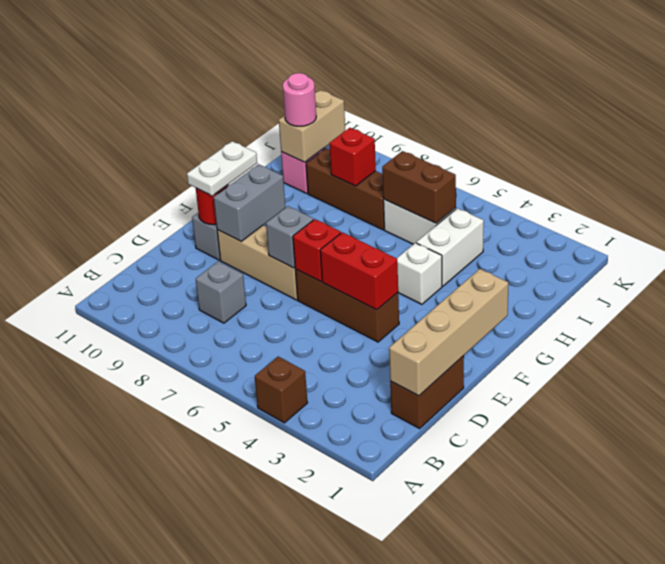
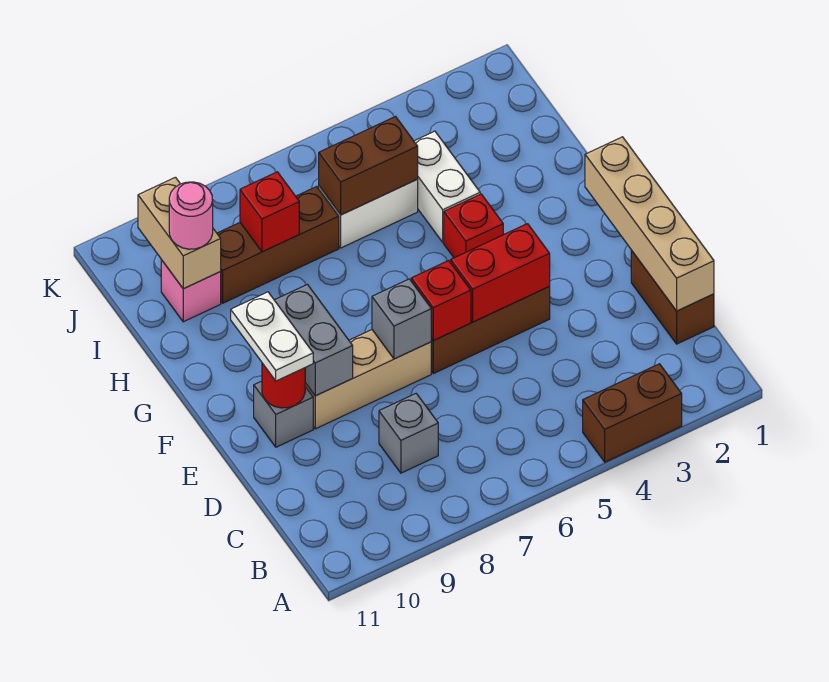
brown 1x1 brick [255,357,307,423] -> brown 1x2 brick [583,364,682,462]
white 1x1 brick [397,243,442,304] -> red 1x1 brick [444,194,503,258]

